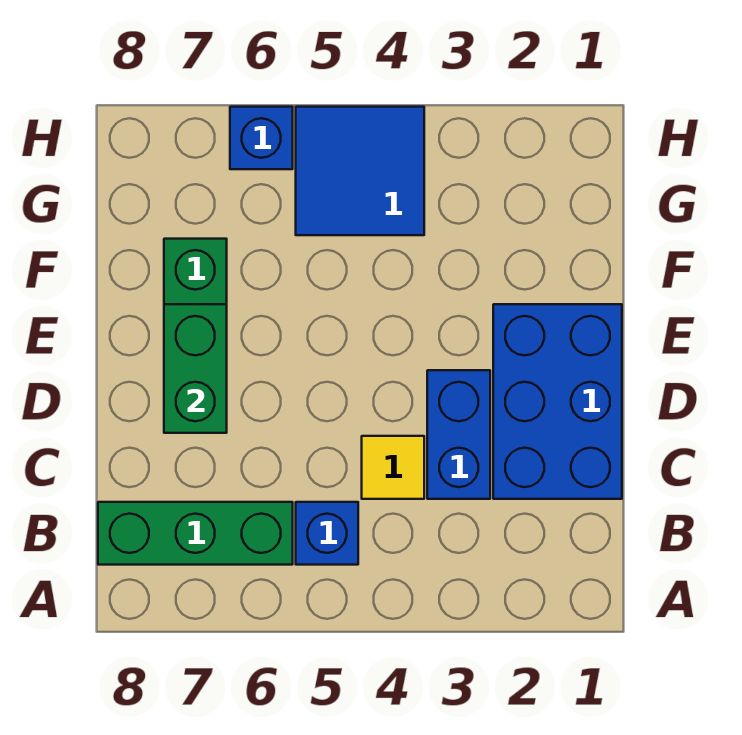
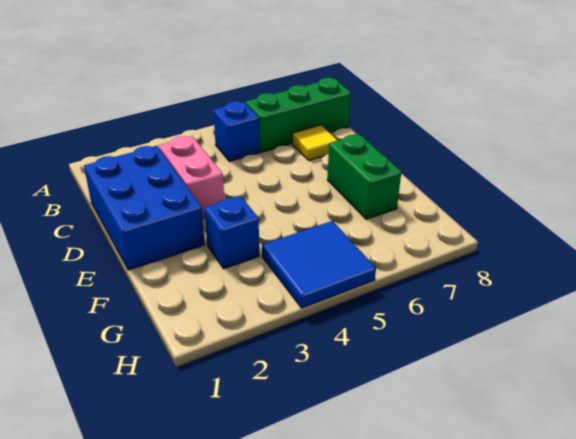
blue 1x2 brick [427,370,490,499] -> pink 1x2 brick [159,136,224,218]
yellow 1x1 tile [362,436,424,499] -> yellow 1x1 tile moved to [292,125,338,161]
green 1x2 brick [164,304,227,433] -> none
blue 1x1 brick [230,107,293,169] -> blue 1x1 brick moved to [204,196,259,269]

